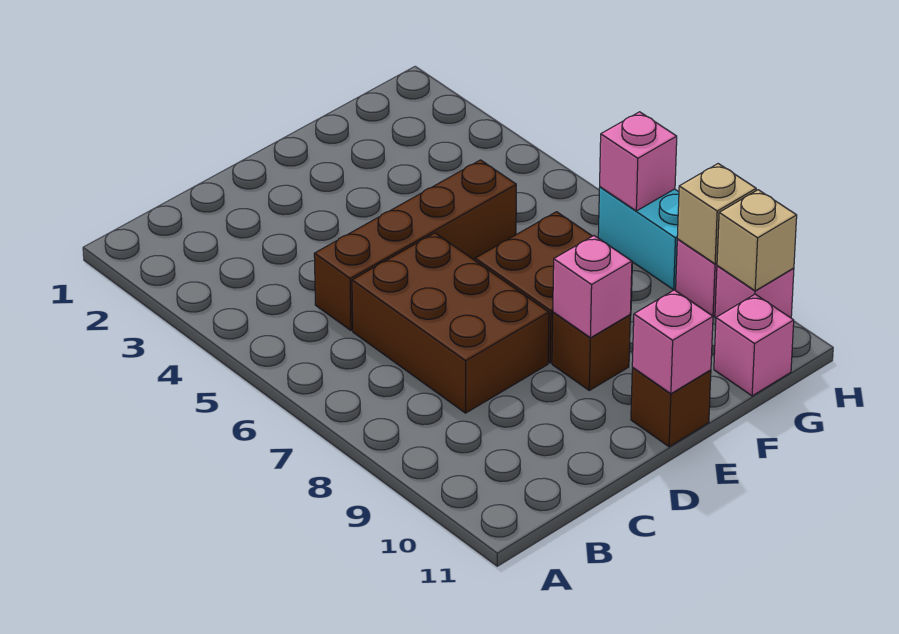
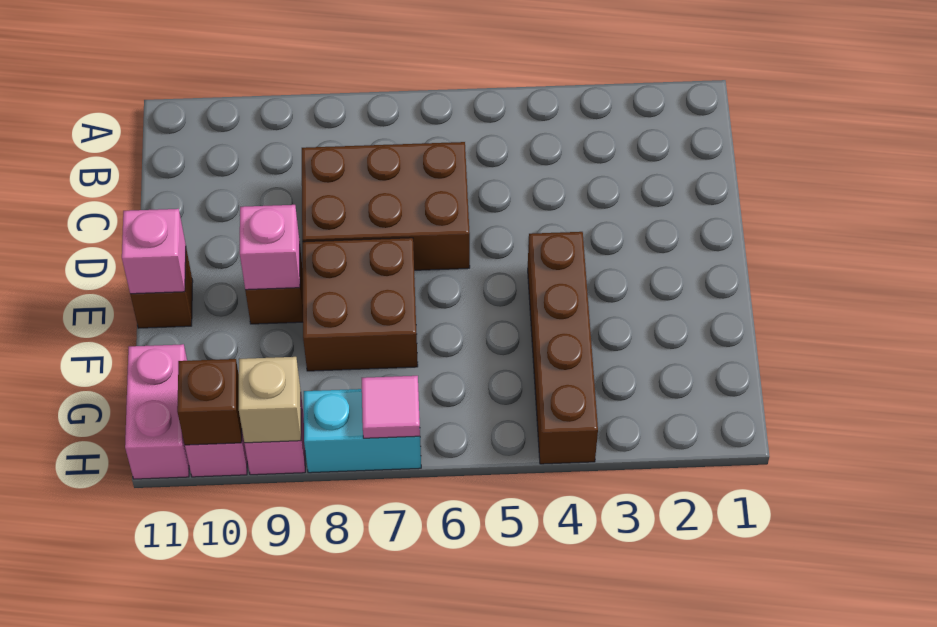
brown 1x4 brick [314,160,516,330] -> brown 1x4 brick moved to [528,232,598,464]
pink 1x1 brick [714,294,794,396] -> pink 1x2 brick [125,344,189,479]
pink 1x1 brick [600,112,677,211] -> pink 1x1 tile [362,376,420,438]
tan 1x1 brick [717,190,797,291] -> brown 1x1 brick [177,359,242,445]

